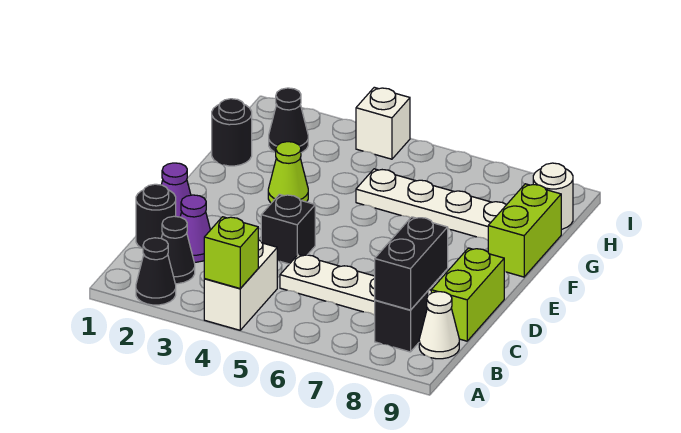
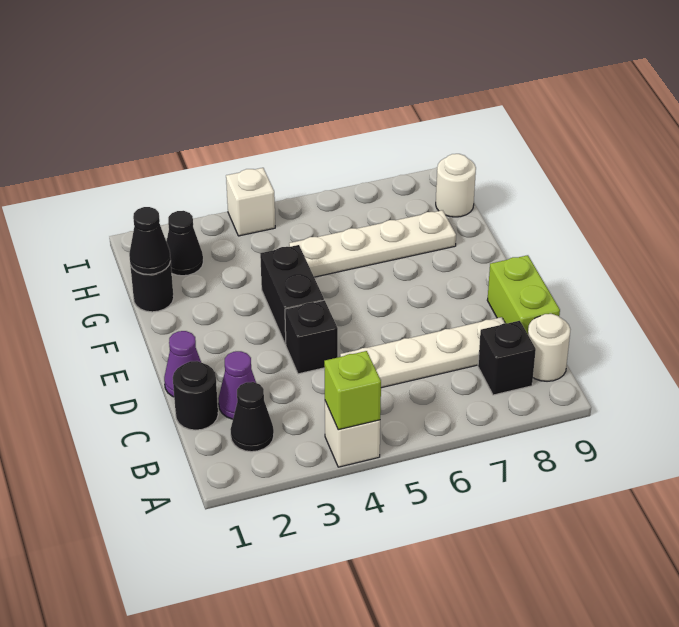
black 1x1 cone [136,238,176,305] -> black 1x1 cone moved to [129,207,171,274]
white 1x2 brick [204,240,277,330] -> white 1x1 brick [325,401,380,467]
black 1x2 brick [375,217,448,310] -> black 1x2 brick moved to [260,245,324,344]
white 1x1 cone [419,292,459,359] -> white 1x1 round brick [528,314,571,381]
lime 1x1 cone [268,142,308,203] -> none
lime 1x2 brick [488,184,561,277] -> none

